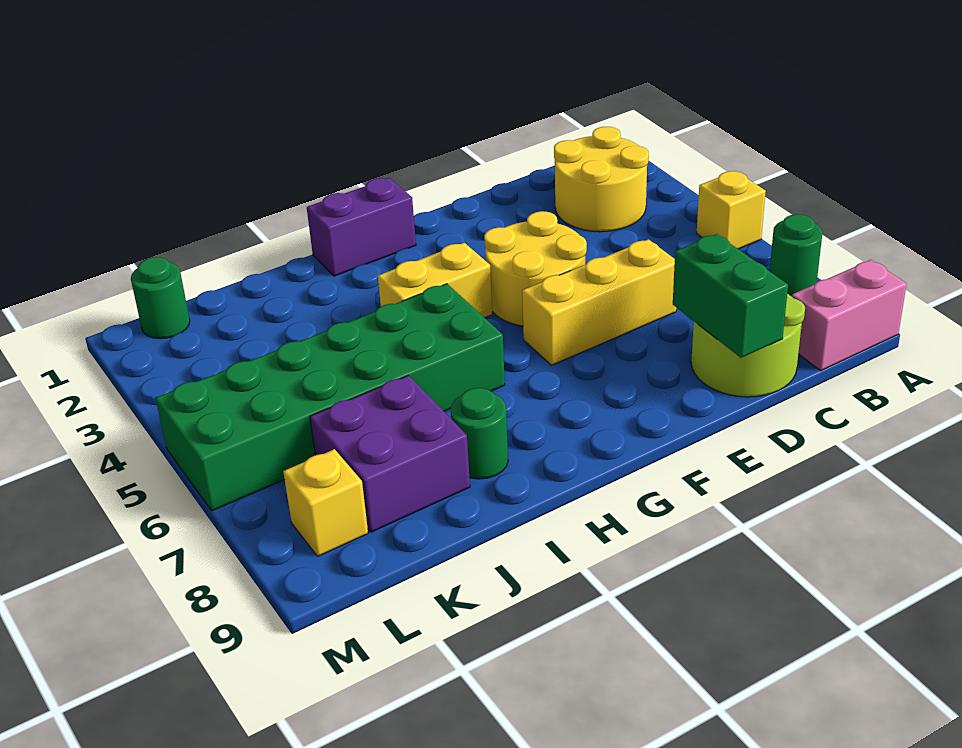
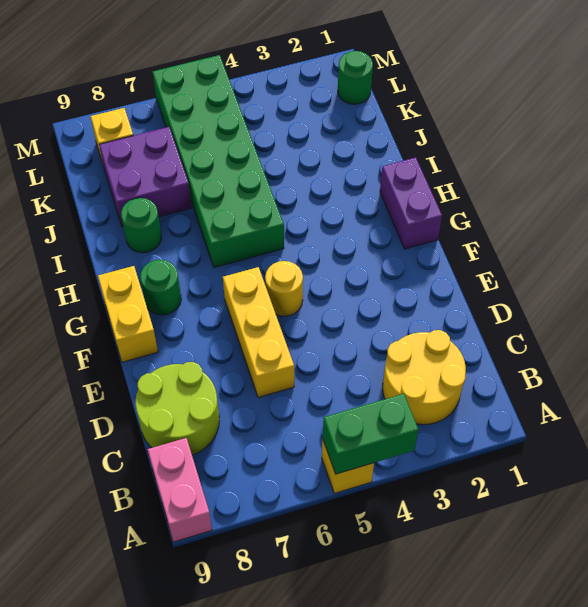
green 1x1 round brick [770,214,823,295] -> green 1x1 round brick moved to [140,260,181,315]
green 1x2 brick [673,234,788,358] -> green 1x2 brick moved to [323,394,418,474]
yellow 2x2 round brick [484,211,587,326] -> yellow 1x1 round brick [265,261,303,316]
yellow 1x2 brick [378,243,492,318] -> yellow 1x2 brick moved to [98,266,158,362]

